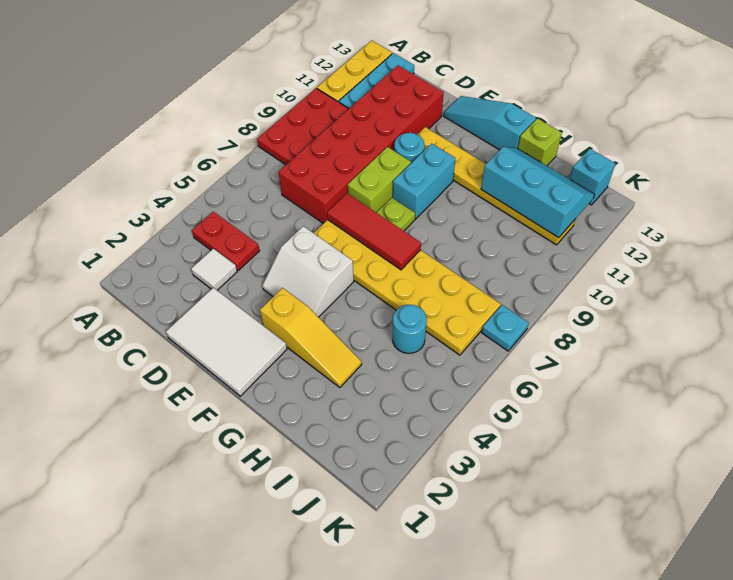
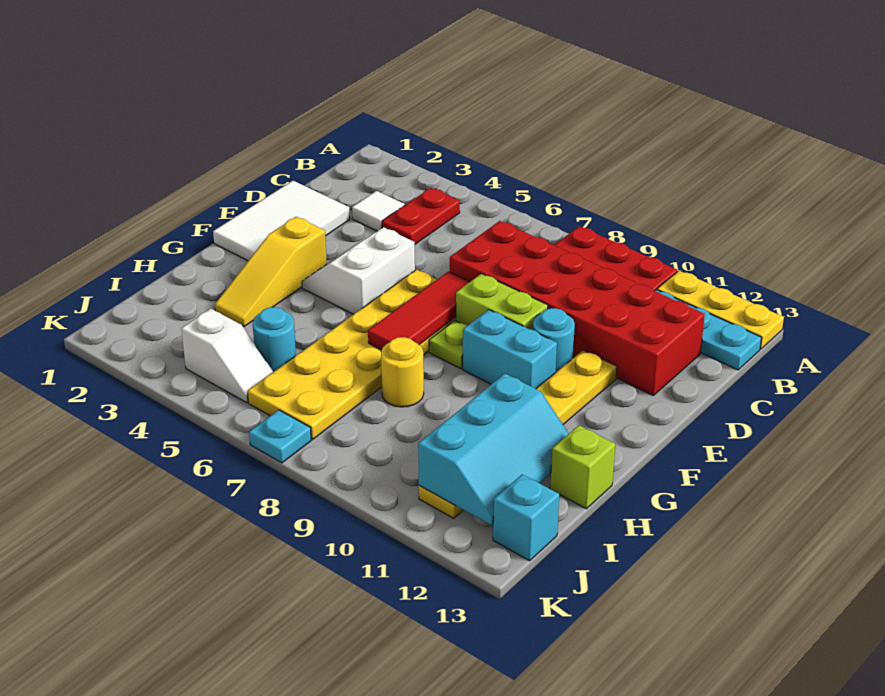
cyan 1x3 slope [444,96,536,150] -> none
none -> yellow 1x1 round brick [381,337,424,407]
none -> white 1x2 slope [181,309,273,403]

